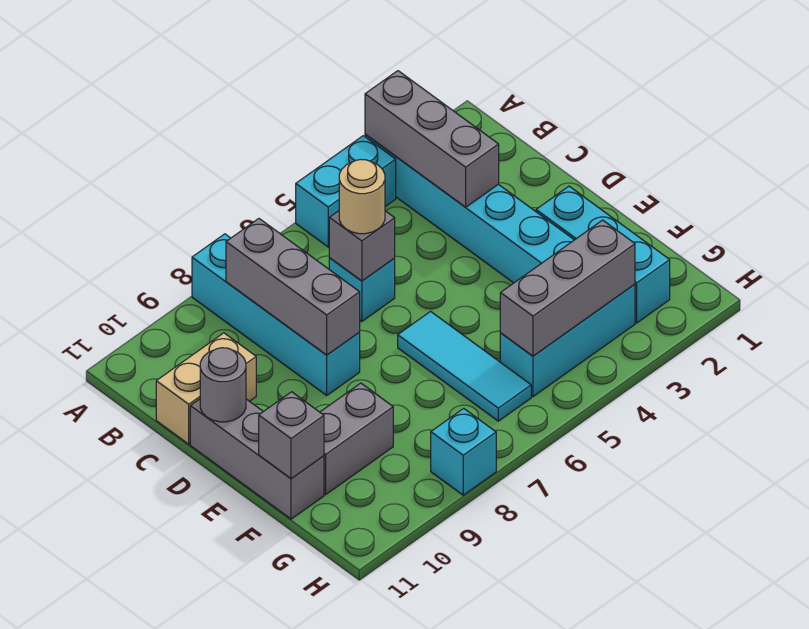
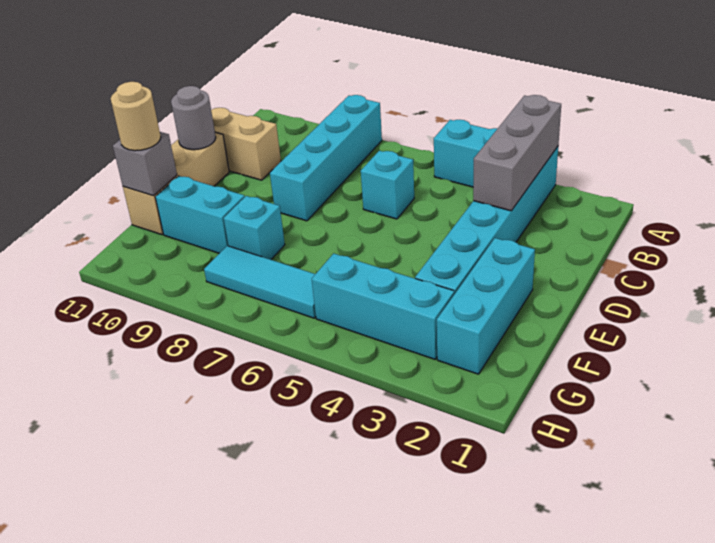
grey 1x3 brick [226,219,360,355] -> none
grey 1x1 brick [329,211,395,281] -> none
tan 1x1 round brick [339,160,385,234] -> tan 1x1 round brick moved to [111,82,161,151]
grey 1x3 brick [190,399,324,519] -> tan 1x3 brick [123,132,229,235]
cyan 1x3 tile [398,312,531,421] -> cyan 1x3 tile turned to [204,246,316,318]
grey 1x2 brick [320,383,393,494] -> cyan 1x2 brick [155,176,245,253]
grey 1x3 brick [500,220,635,356] -> none
cyan 1x1 brick [431,408,496,495] -> cyan 1x1 brick moved to [224,196,285,260]

